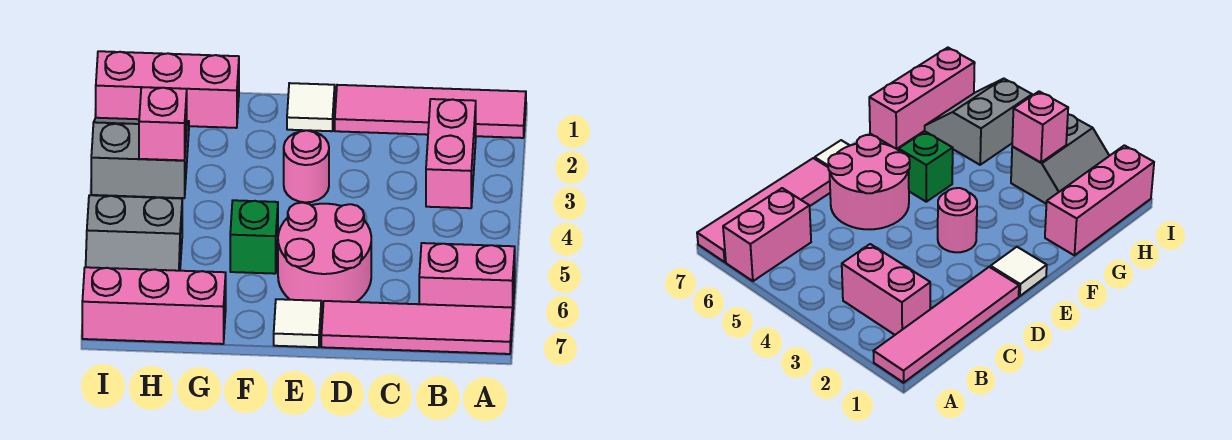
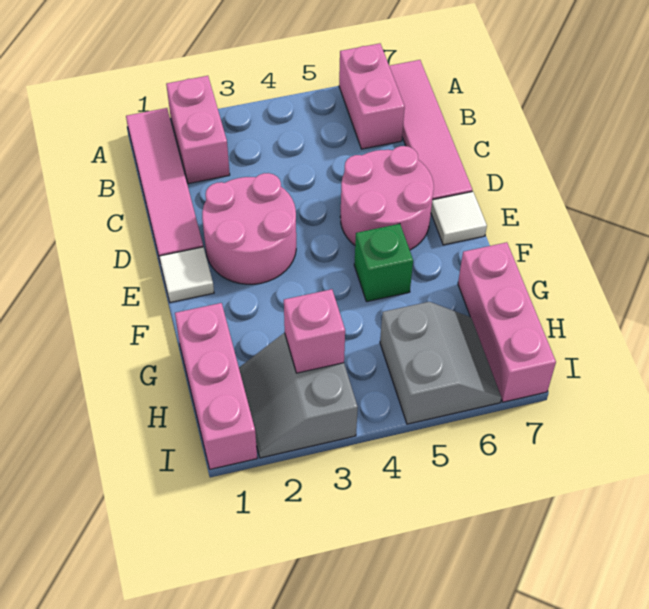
pink 1x2 brick [426,99,476,208] -> pink 1x2 brick turned to [166,76,230,184]
pink 1x1 round brick [284,130,329,202] -> pink 2x2 round brick [202,173,296,284]

